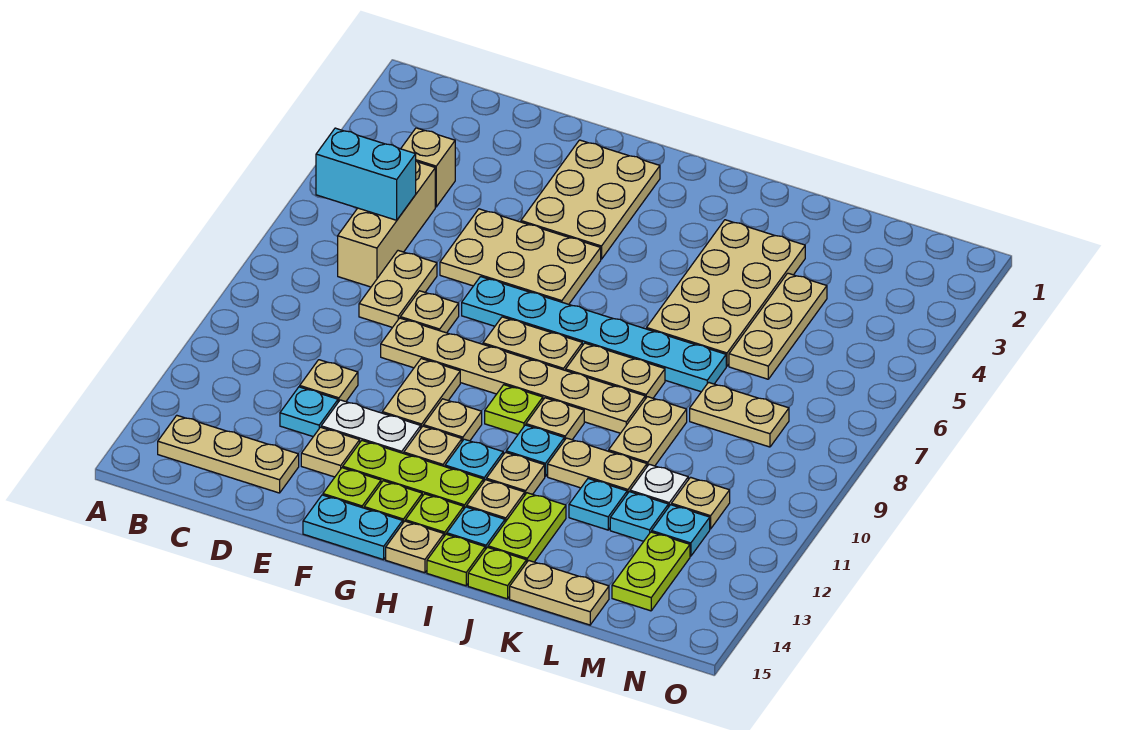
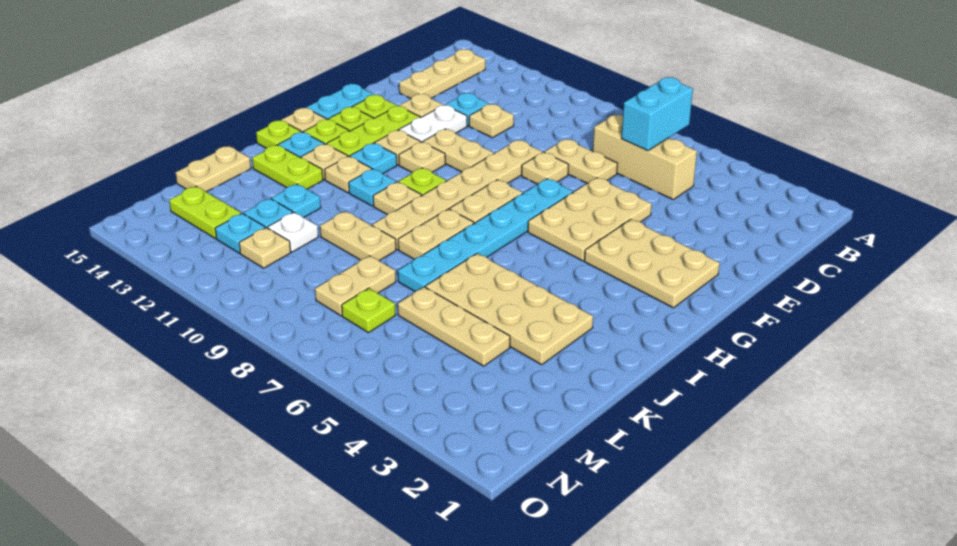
tan 1x1 brick [401,128,455,207] -> none
tan 1x2 plate [548,438,647,494] -> none
lime 1x1 plate [468,547,526,599] -> lime 1x1 plate moved to [342,288,396,333]

